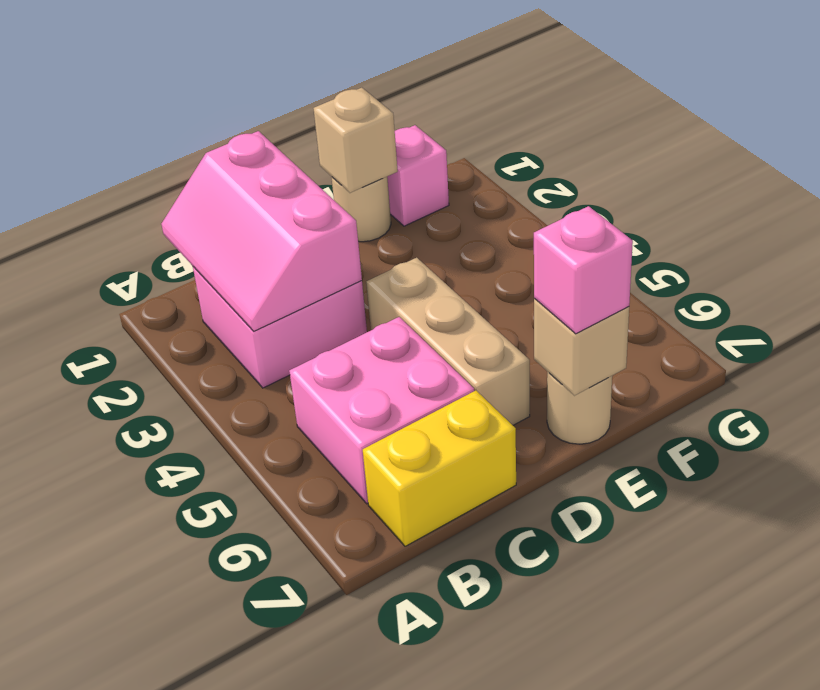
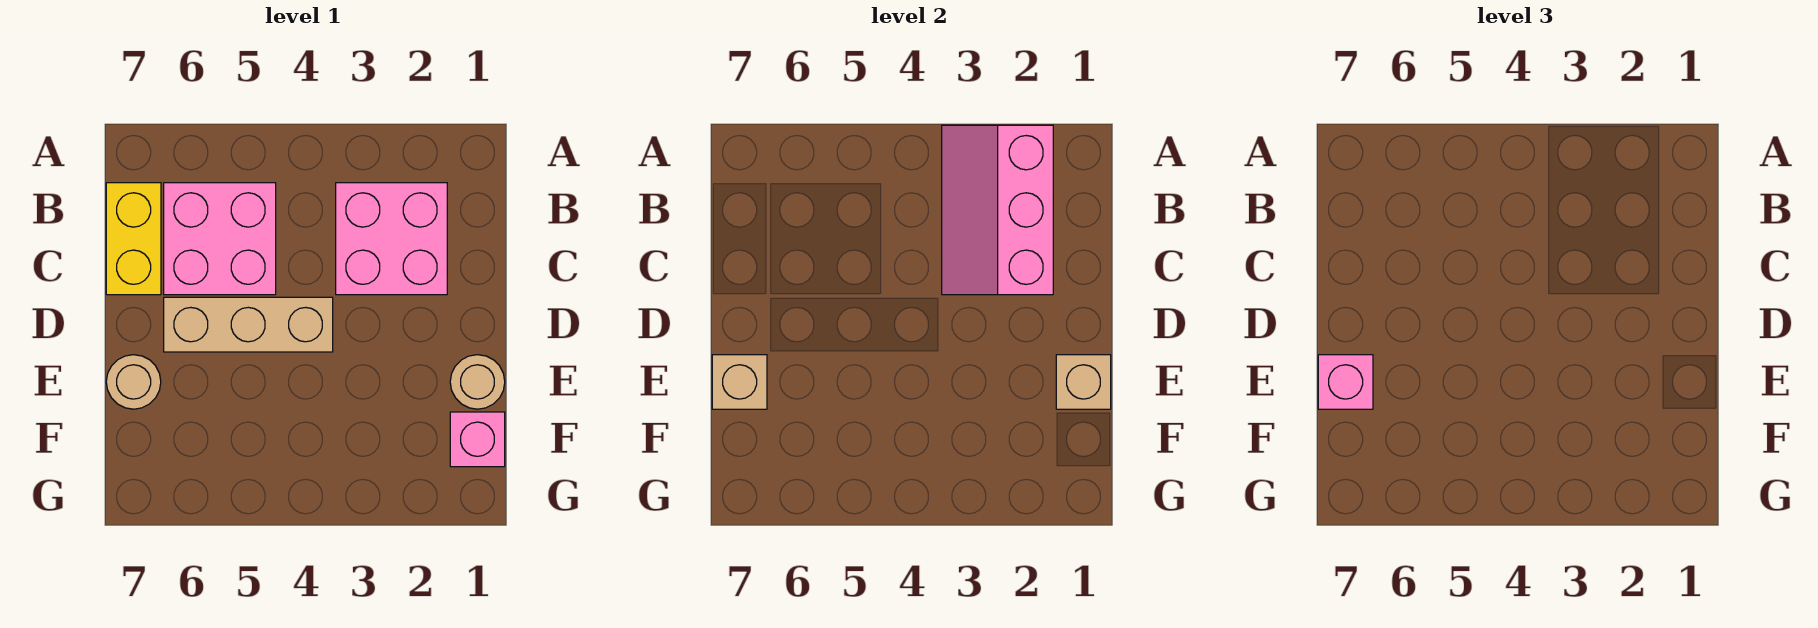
pink 2x3 slope [161,131,362,331] -> pink 2x3 slope turned to [942,125,1053,295]

